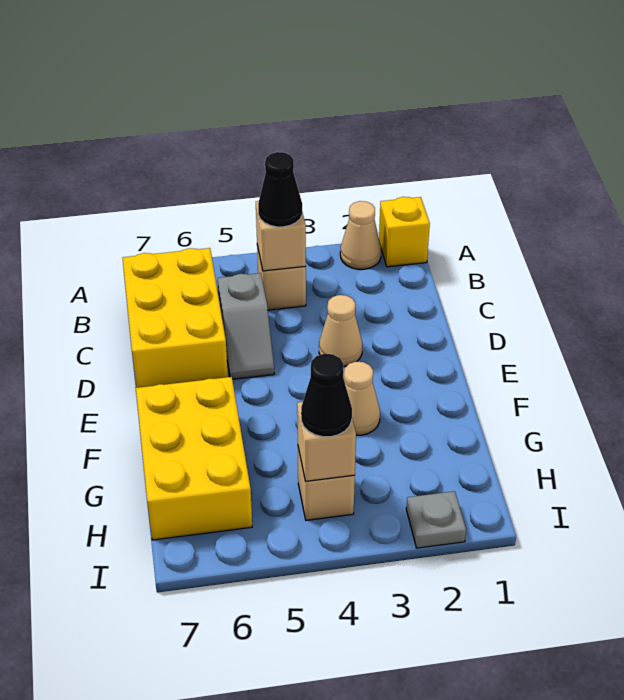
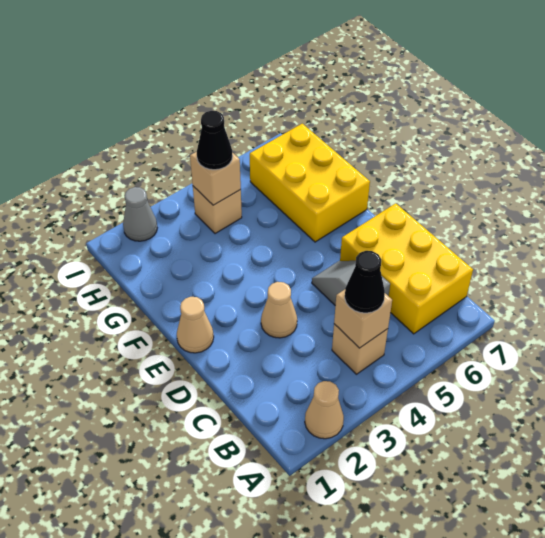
yellow 1x1 brick [379,197,430,267] -> none
tan 1x1 cone [344,362,380,435] -> tan 1x1 cone moved to [177,297,214,353]
grey 1x1 plate [406,491,466,548] -> grey 1x1 cone [123,187,157,241]

